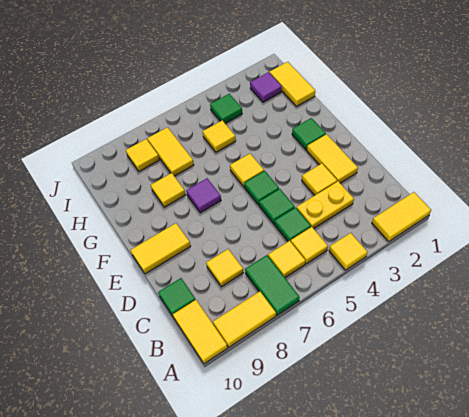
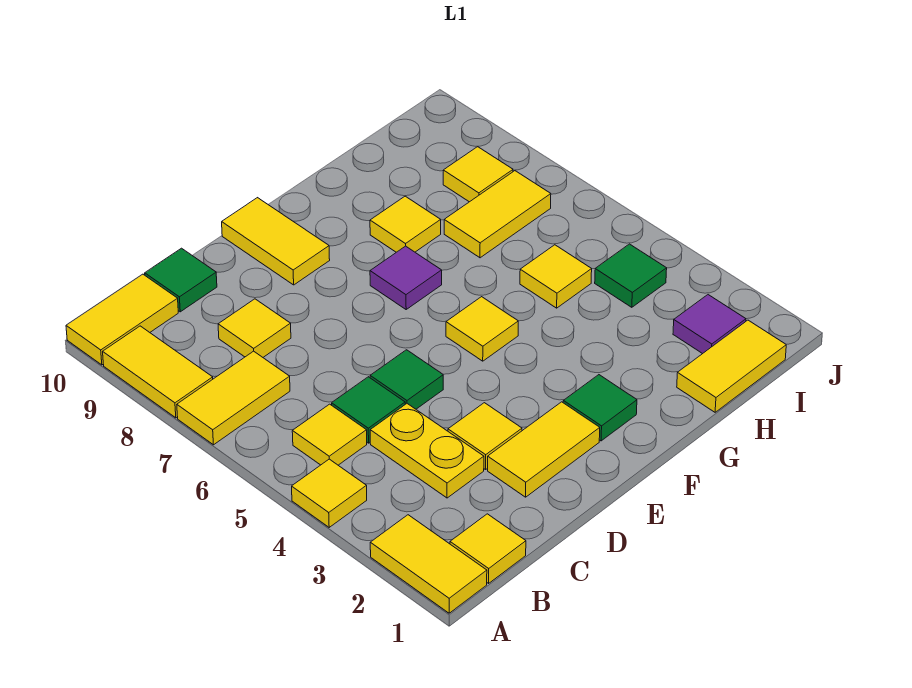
green 1x2 tile [245,255,300,315] -> yellow 1x2 tile [177,351,290,445]
yellow 1x1 tile [268,241,305,277] -> yellow 1x1 tile moved to [450,514,526,583]
green 1x1 tile [244,171,279,205] -> none

